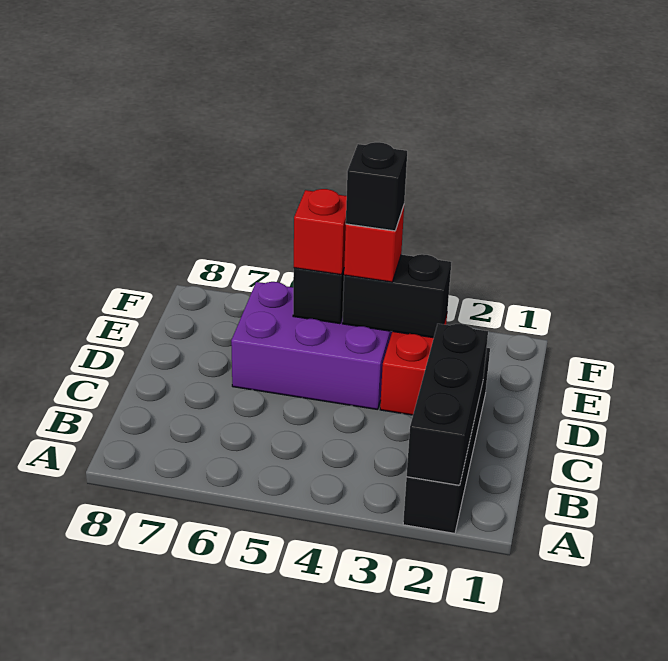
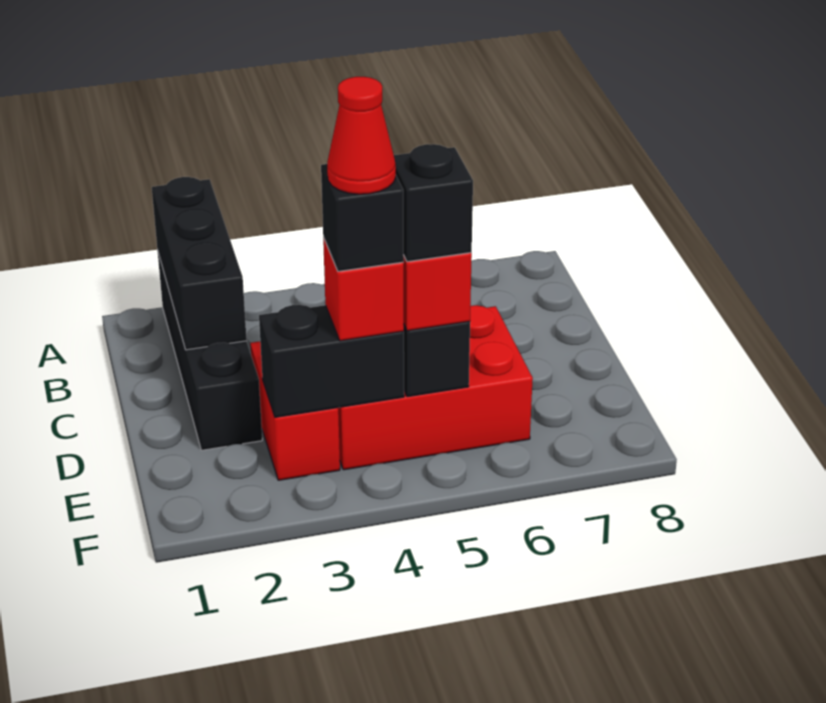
purple 2x3 brick [231,282,392,410] -> red 2x3 brick [338,305,533,470]
none -> red 1x1 cone [327,77,396,194]
none -> black 1x1 brick [394,144,473,262]

